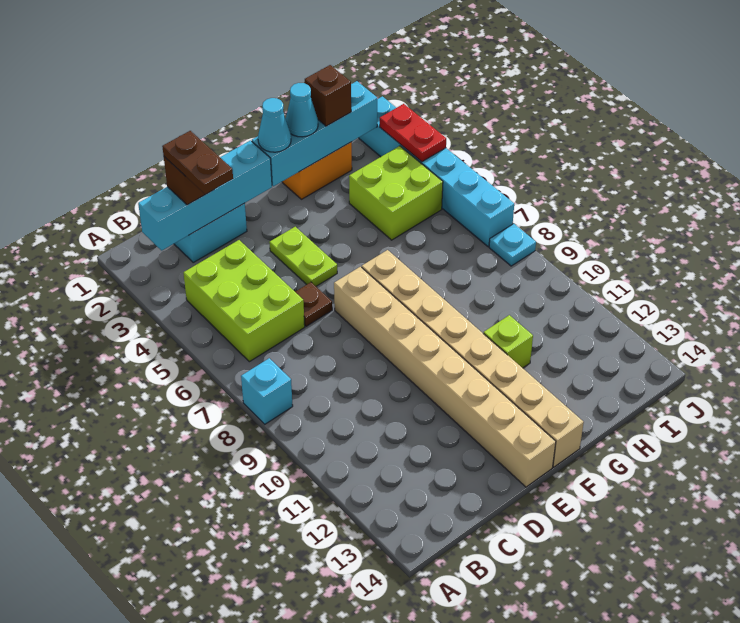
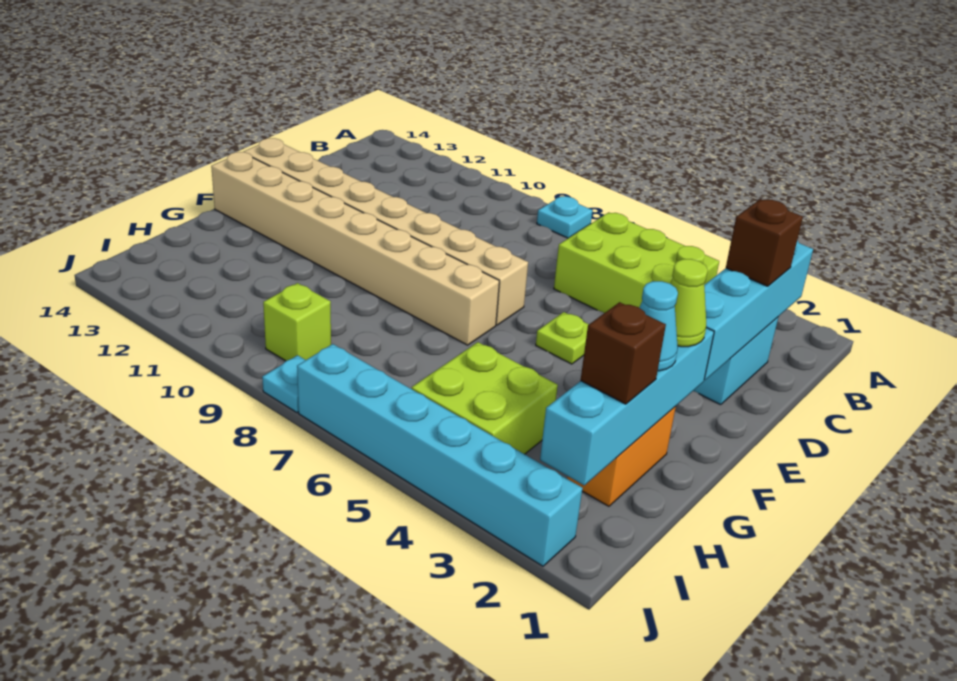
cyan 1x1 brick [241,358,293,424] -> cyan 1x1 plate [537,196,593,238]
brown 1x2 plate [162,131,233,194] -> none
brown 1x1 plate [295,282,332,326] -> none
lime 1x2 plate [269,227,337,286] -> lime 1x1 plate [536,312,589,364]
cyan 1x1 cone [258,98,291,152] -> lime 1x1 cone [670,259,708,347]
lime 1x1 brick [483,315,533,368] -> lime 1x1 brick moved to [263,283,331,361]
red 1x2 plate [380,104,446,162] -> none

